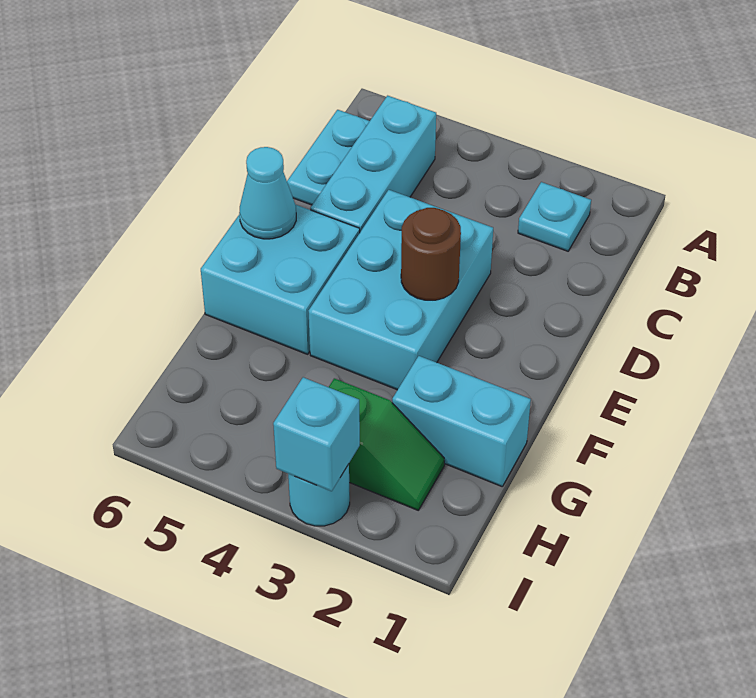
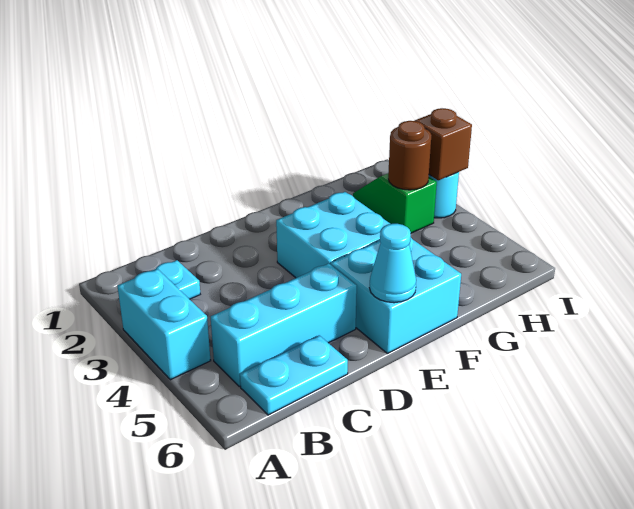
cyan 2x3 brick [309,190,493,390] -> cyan 2x2 brick [276,192,390,278]
brown 1x1 round brick [401,208,461,300] -> brown 1x1 round brick moved to [388,121,431,190]
cyan 1x2 brick [392,356,531,486] -> cyan 1x2 brick moved to [117,269,211,380]
cyan 1x1 brick [273,377,360,491] -> brown 1x1 brick [415,108,472,180]

